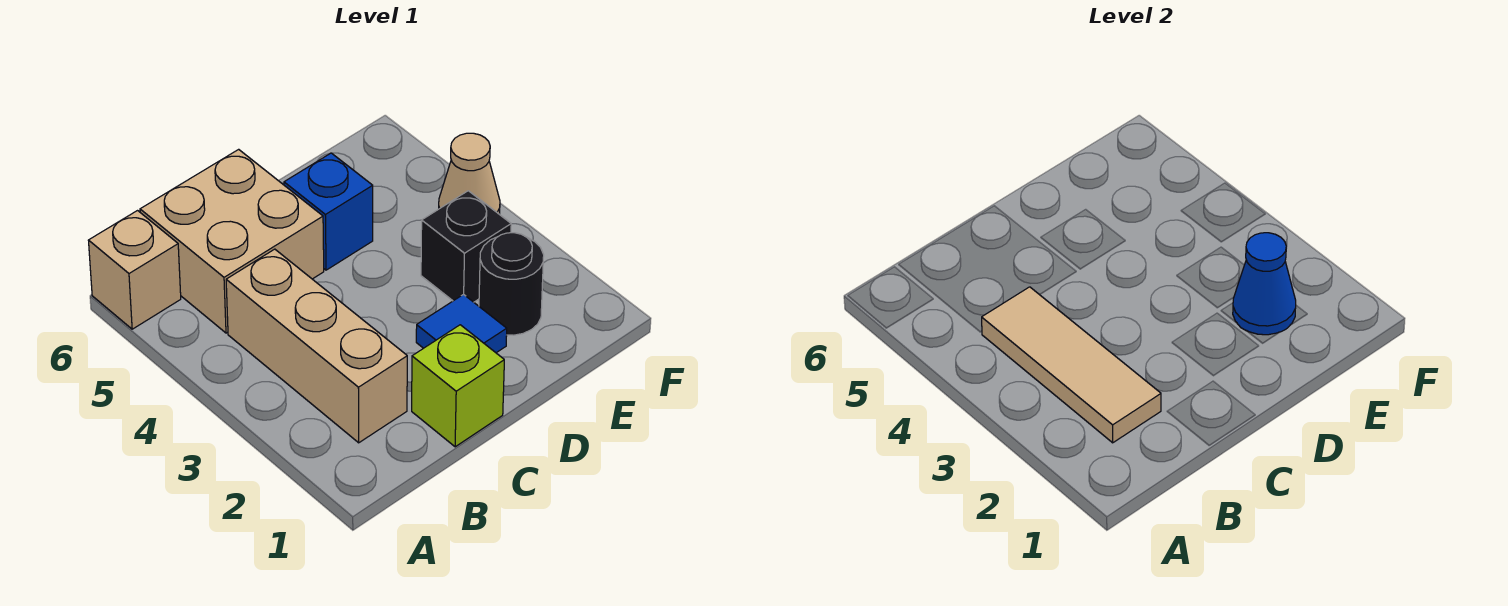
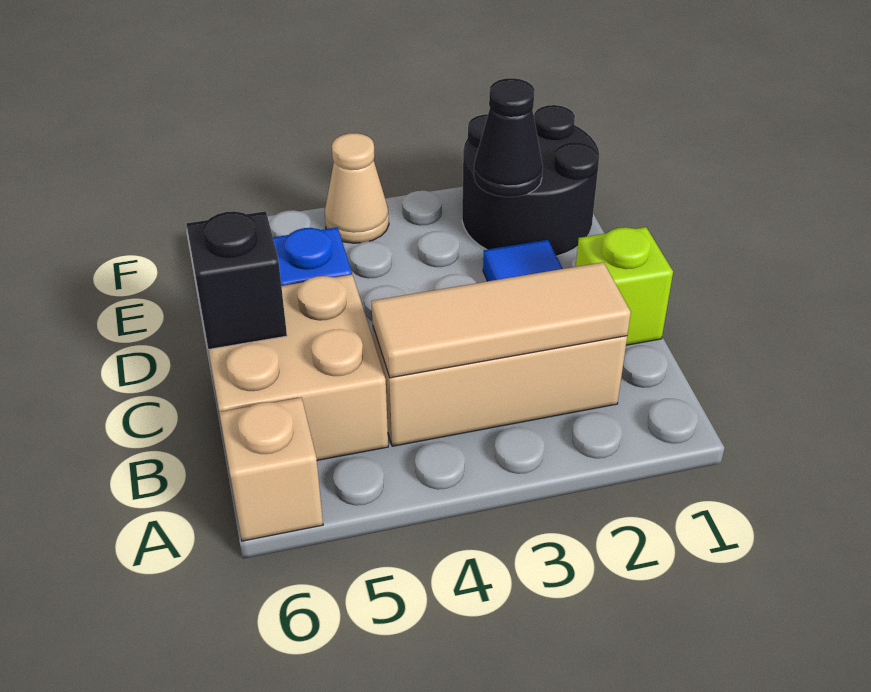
black 1x1 round brick [479,233,544,335] -> black 2x2 round brick [462,105,599,256]
blue 1x1 cone [1233,233,1296,335] -> black 1x1 cone [474,78,543,197]
black 1x1 brick [421,191,511,302] -> black 1x1 brick moved to [187,211,287,349]

